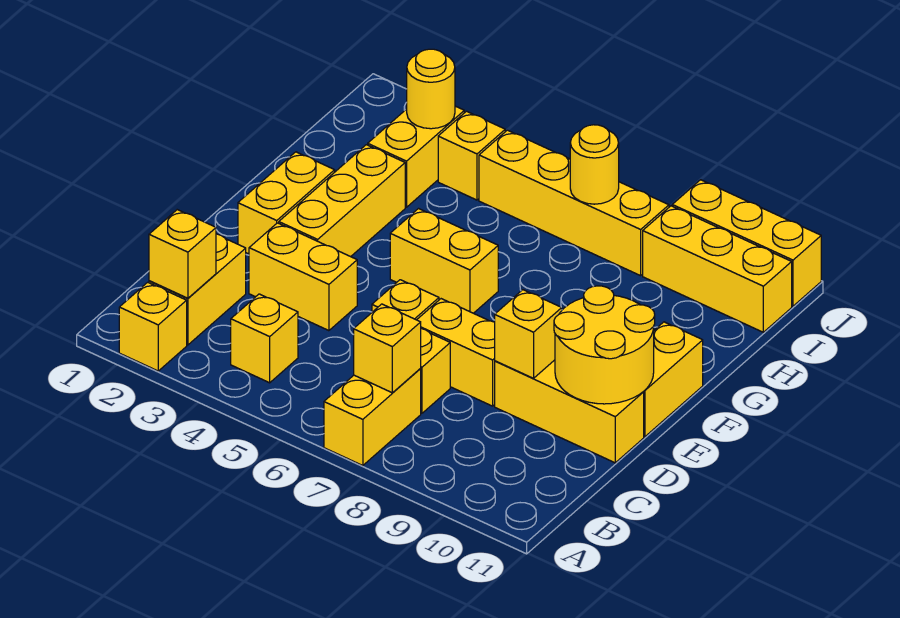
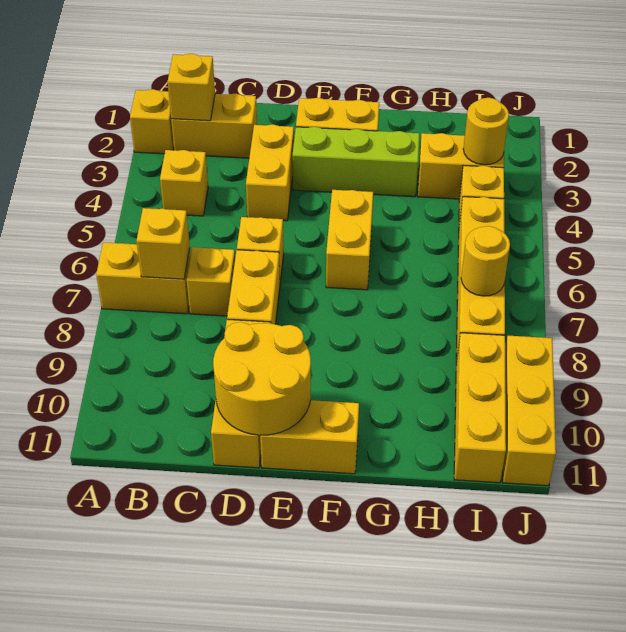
yellow 1x1 brick [495,290,562,378] -> none
yellow 1x3 brick [279,145,405,257] -> lime 1x3 brick [292,127,419,197]

